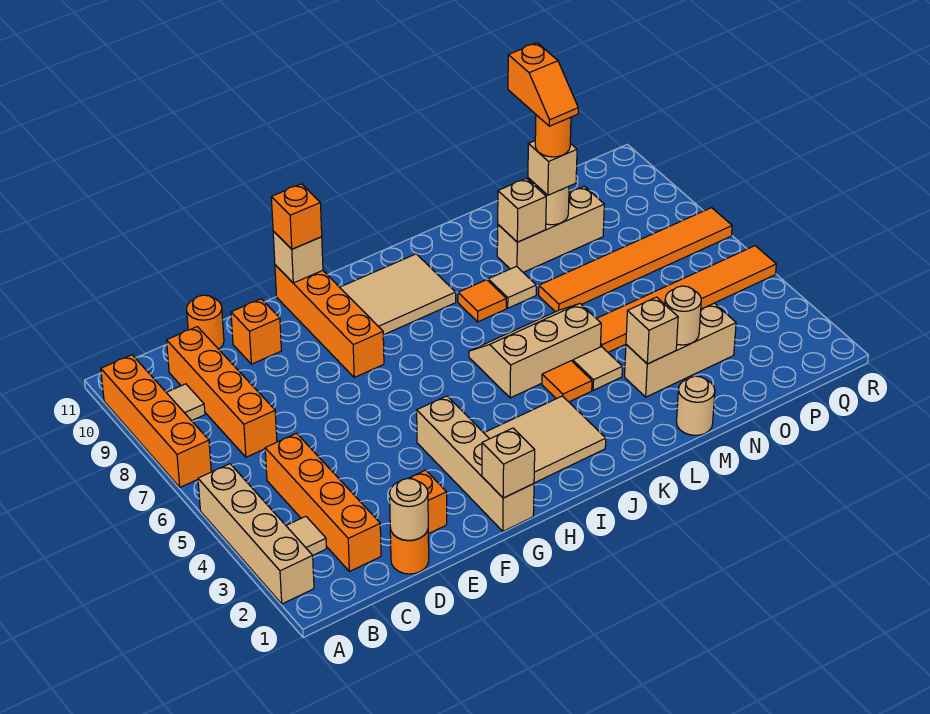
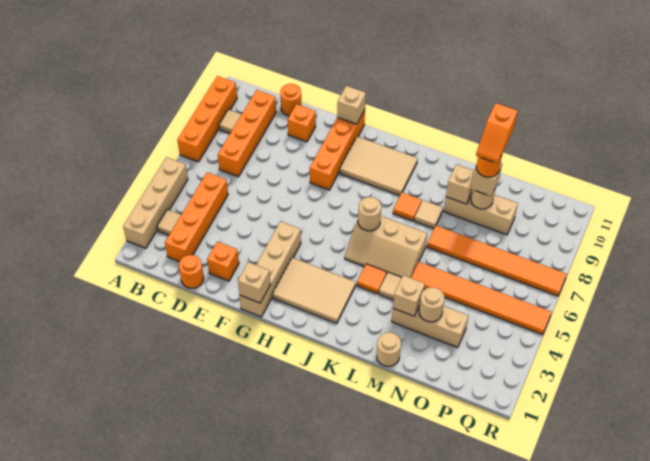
tan 1x1 round brick [390,478,428,540] -> tan 1x1 round brick moved to [358,197,381,231]
orange 1x1 brick [271,184,322,249] -> none
tan 2x3 slope [469,304,601,398] -> tan 2x3 slope turned to [345,216,427,278]

